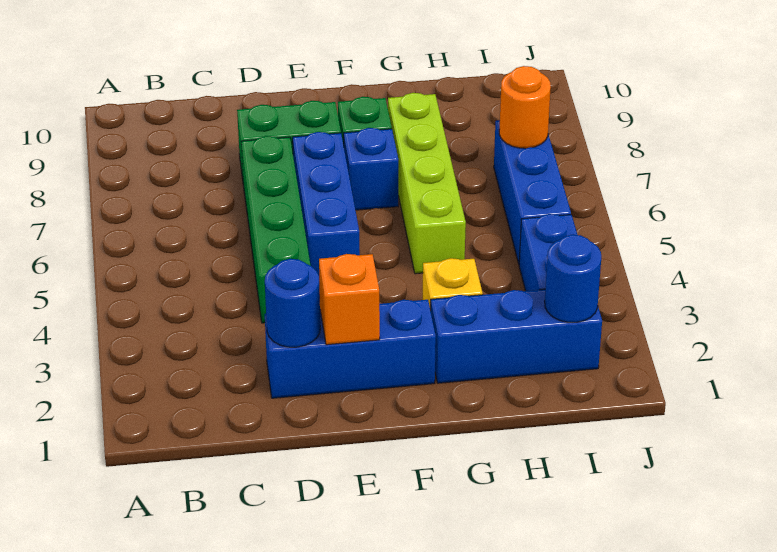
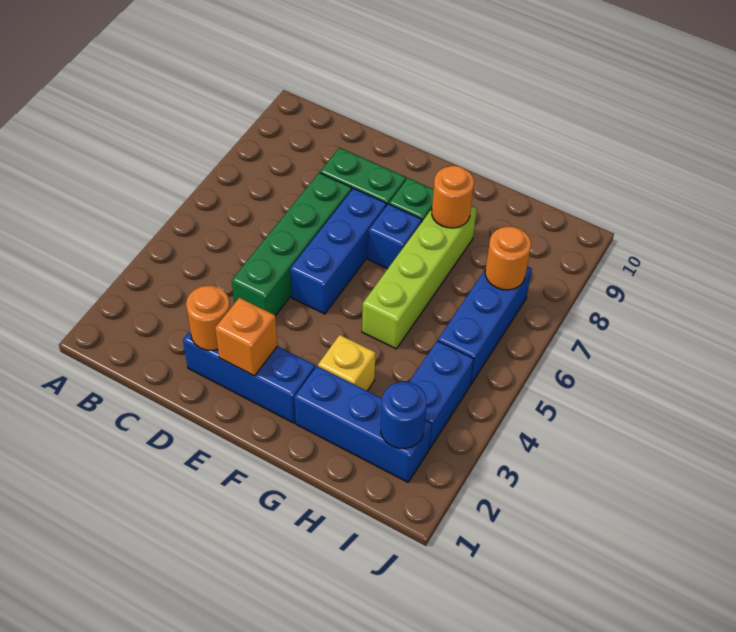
blue 1x1 round brick [265,259,320,347] -> orange 1x1 round brick [186,286,230,350]
none -> orange 1x1 round brick [432,166,474,228]

